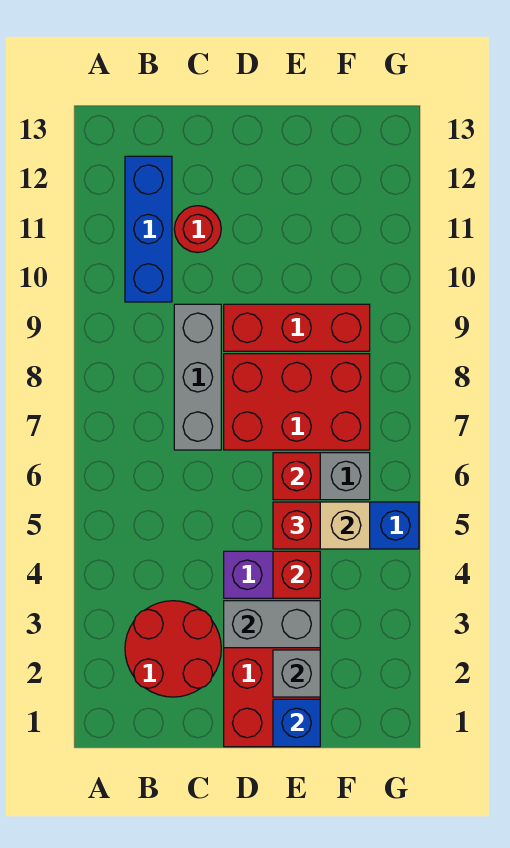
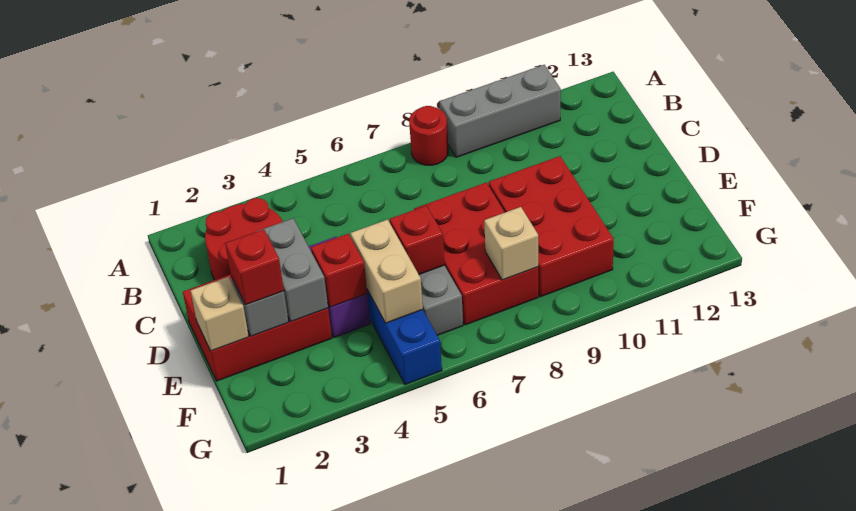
blue 1x3 brick [125,156,172,302] -> none
grey 1x3 brick [174,304,221,450] -> grey 1x3 brick moved to [439,65,561,157]
red 1x1 round brick [174,206,221,253] -> red 1x1 round brick moved to [409,106,448,165]
red 1x3 brick [224,304,370,351] -> red 2x3 brick [489,156,614,297]
blue 1x1 brick [273,699,320,747] -> tan 1x1 brick [191,277,249,351]
red 1x1 brick [273,502,320,549] -> red 1x1 brick moved to [225,229,284,305]
none -> tan 1x1 brick [484,207,538,280]

